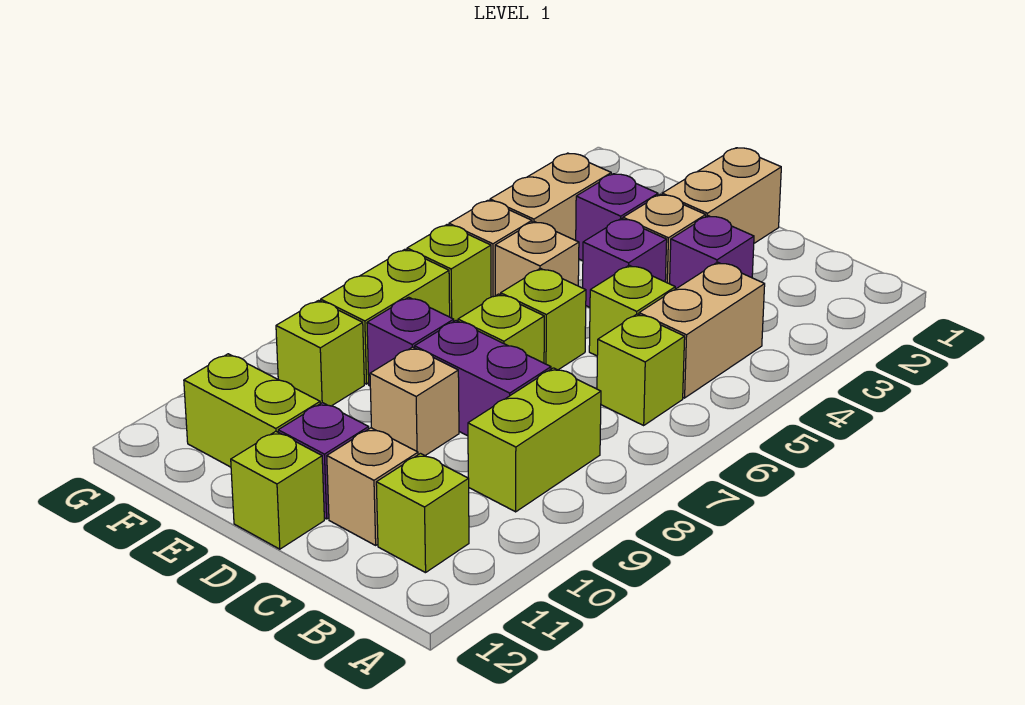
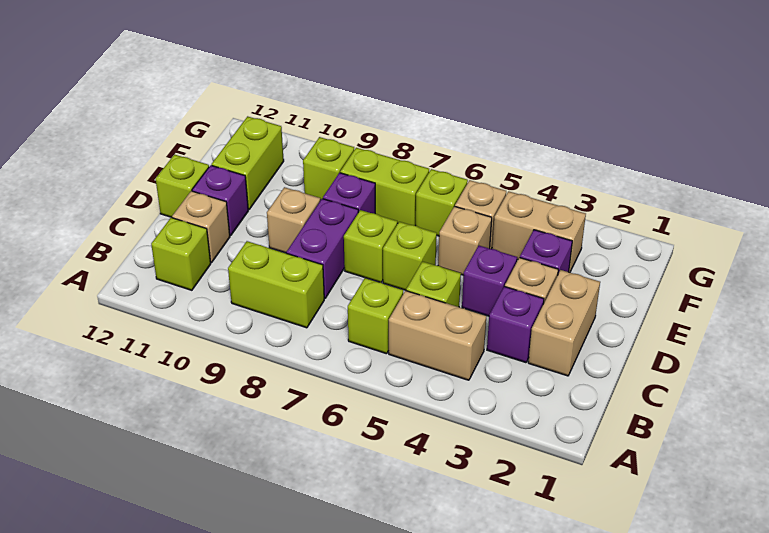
tan 1x2 brick [662,148,781,243] -> tan 1x2 brick turned to [528,270,600,376]

